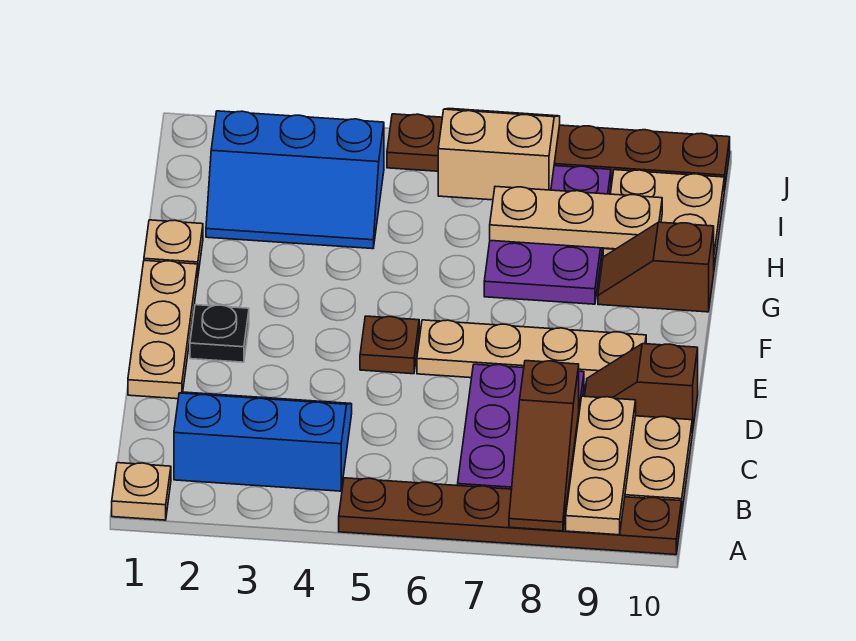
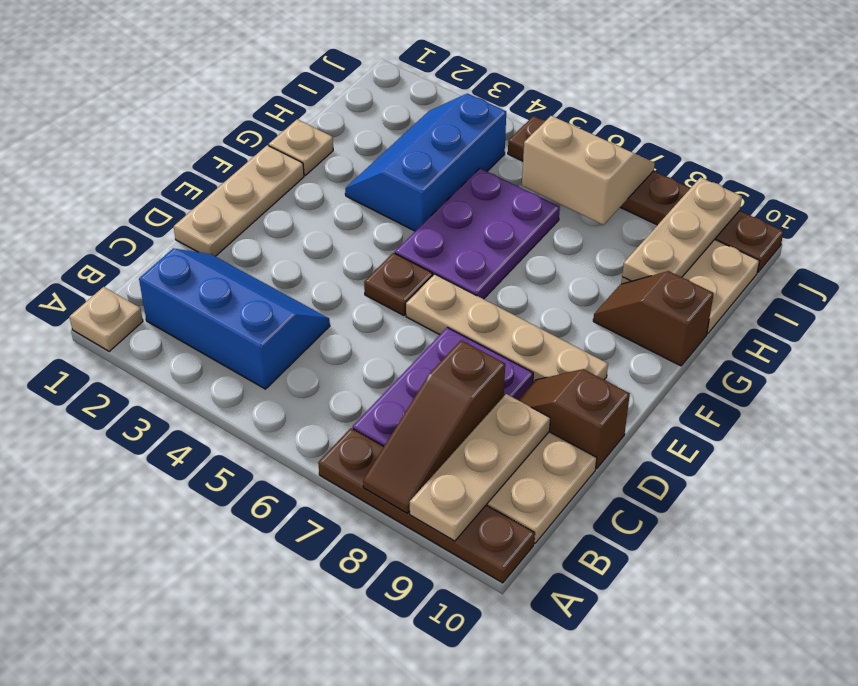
brown 1x6 plate [339,478,682,555] -> brown 1x4 plate [318,428,535,583]
black 1x1 plate [190,305,249,362] -> none
purple 2x3 plate [484,166,611,304] -> purple 2x3 plate moved to [395,168,560,299]
blue 2x3 slope [206,111,384,249] -> blue 2x3 slope turned to [345,93,506,231]
tan 1x3 plate [490,186,662,249] -> tan 1x3 plate turned to [622,177,742,281]

